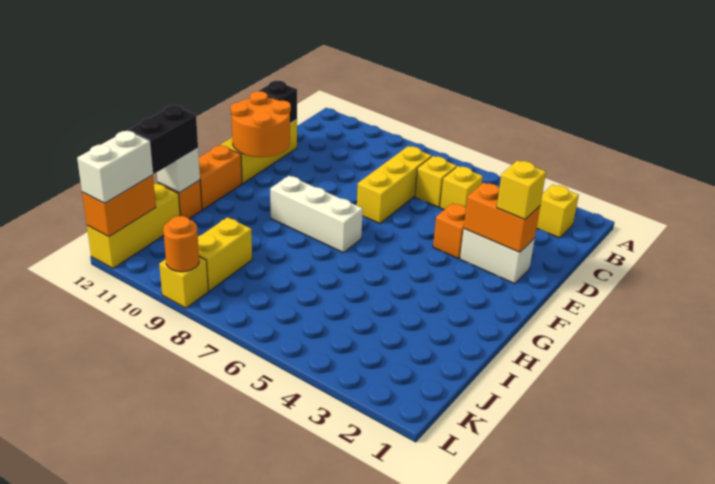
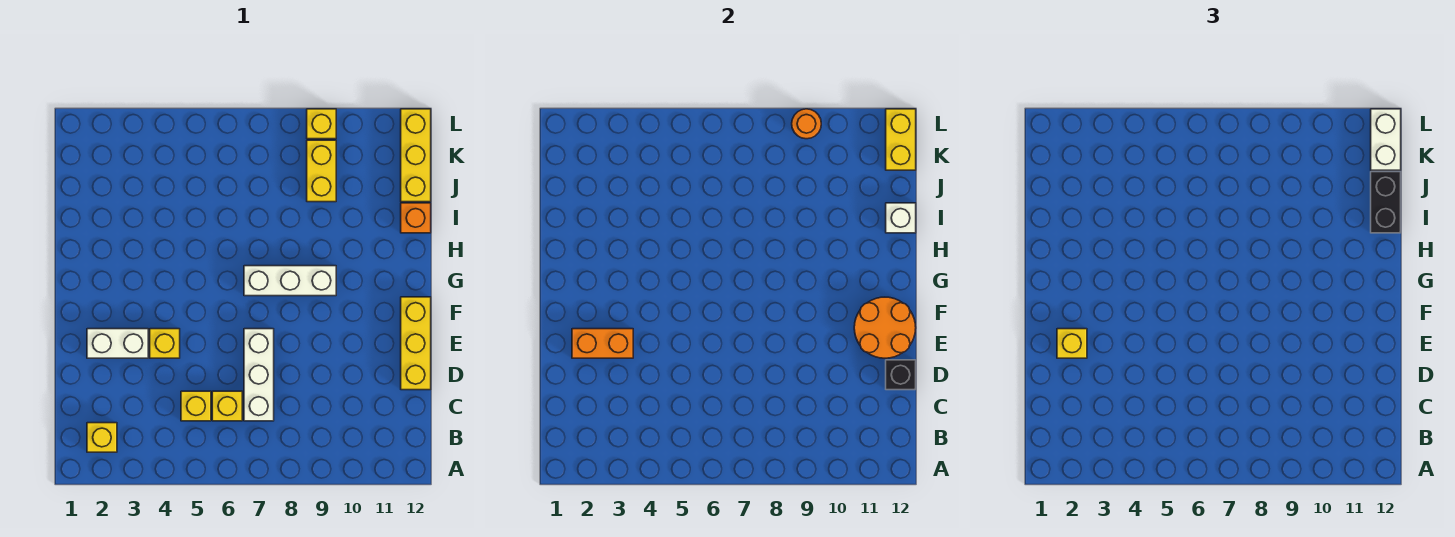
yellow 1x3 brick [357,146,432,224] -> white 1x3 brick [244,329,274,421]
orange 1x1 brick [433,203,466,259] -> yellow 1x1 brick [150,329,180,358]
orange 1x2 brick [199,145,242,209] -> none
orange 1x2 brick [82,175,156,237] -> yellow 1x2 brick [886,109,916,170]

